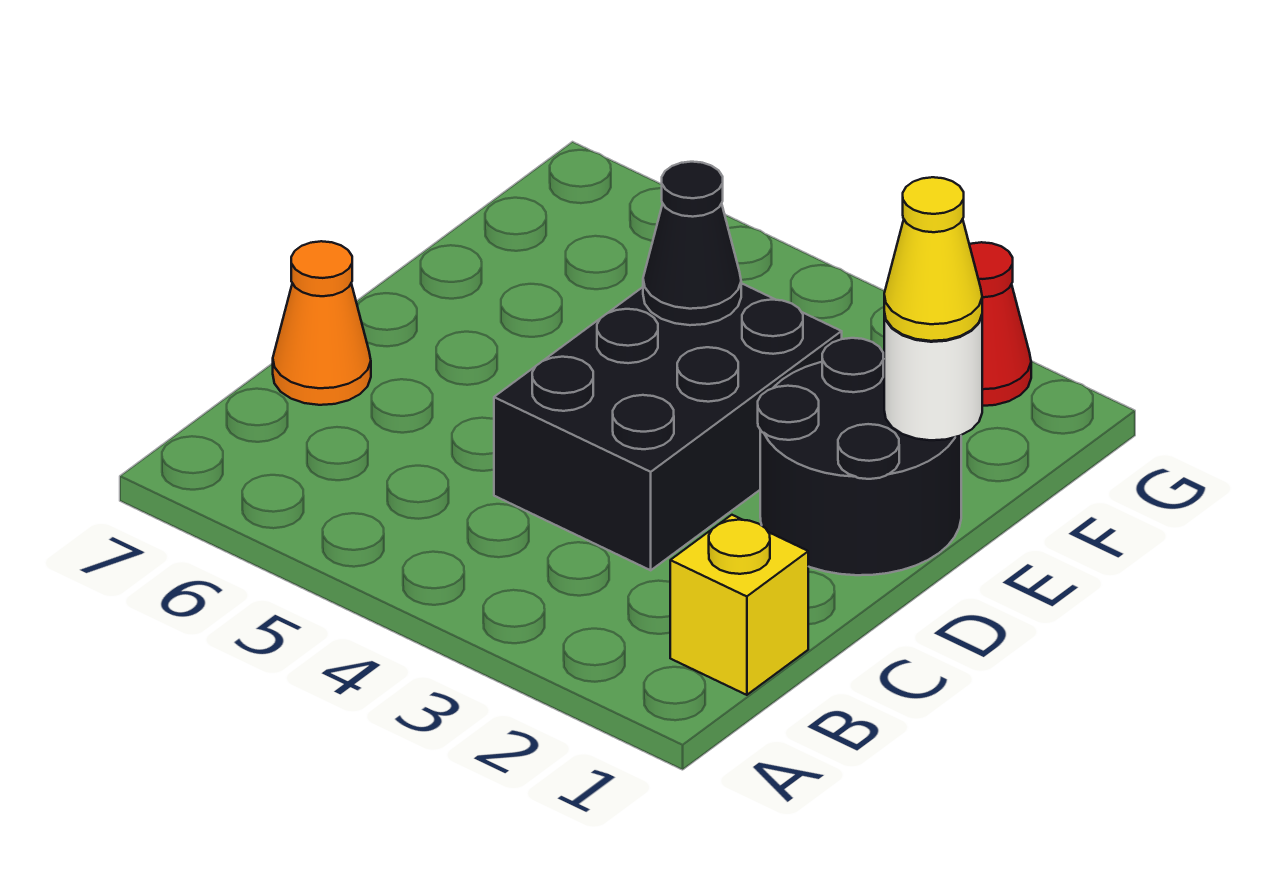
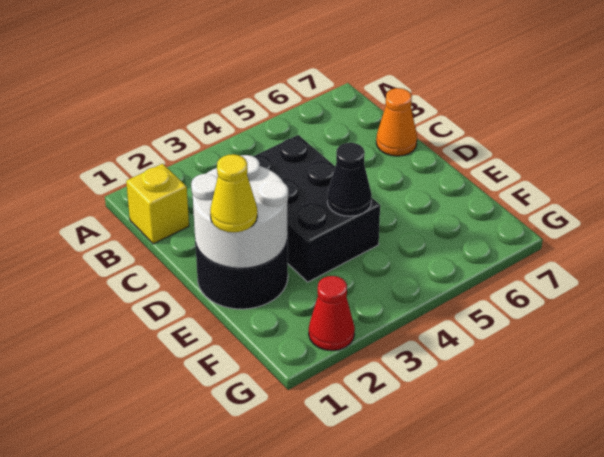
white 1x1 round brick [884,312,982,440] -> white 2x2 round brick [191,155,288,268]

